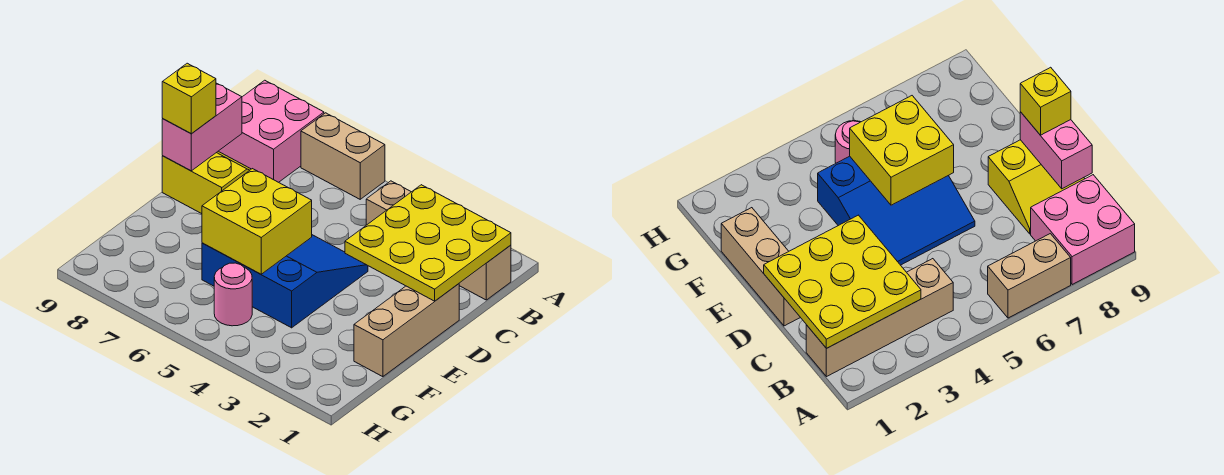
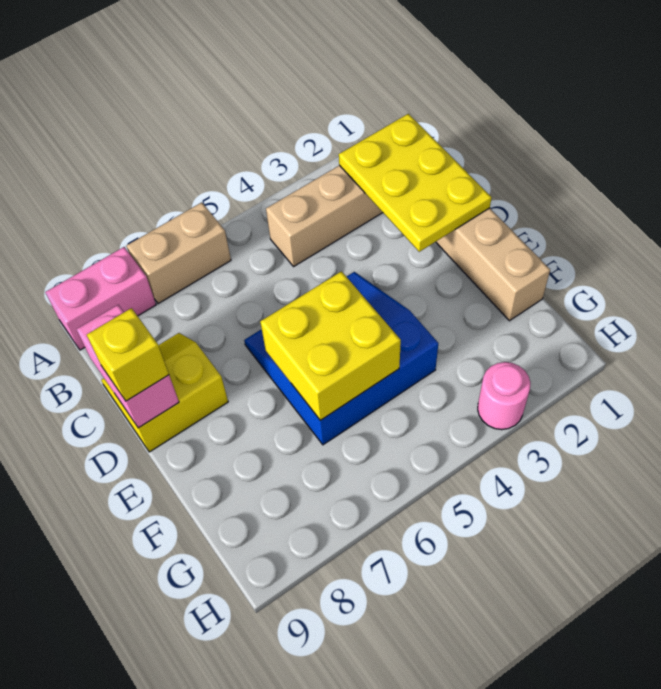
pink 2x2 brick [219,80,324,182] -> pink 1x2 brick [45,247,156,350]
yellow 3x3 plate [345,185,511,301] -> yellow 2x3 plate [339,114,492,252]
pink 1x1 round brick [214,263,252,326] -> pink 1x1 round brick moved to [478,362,530,430]

